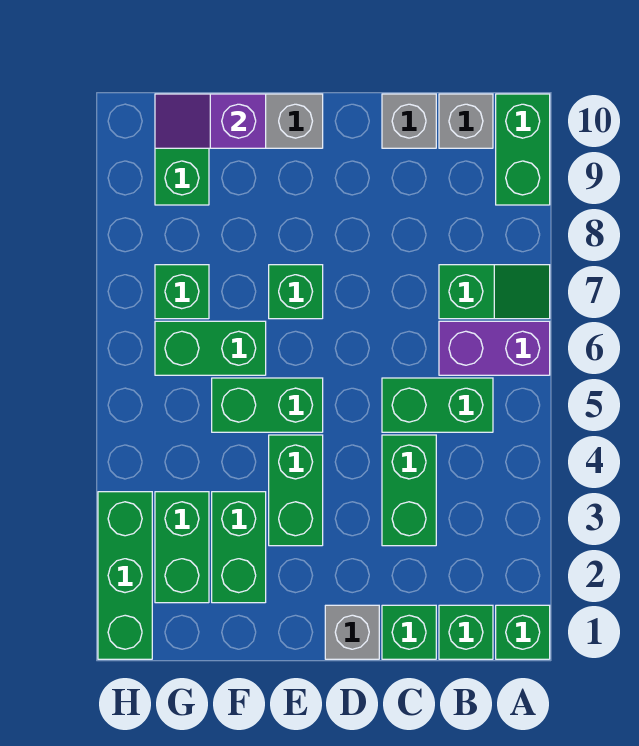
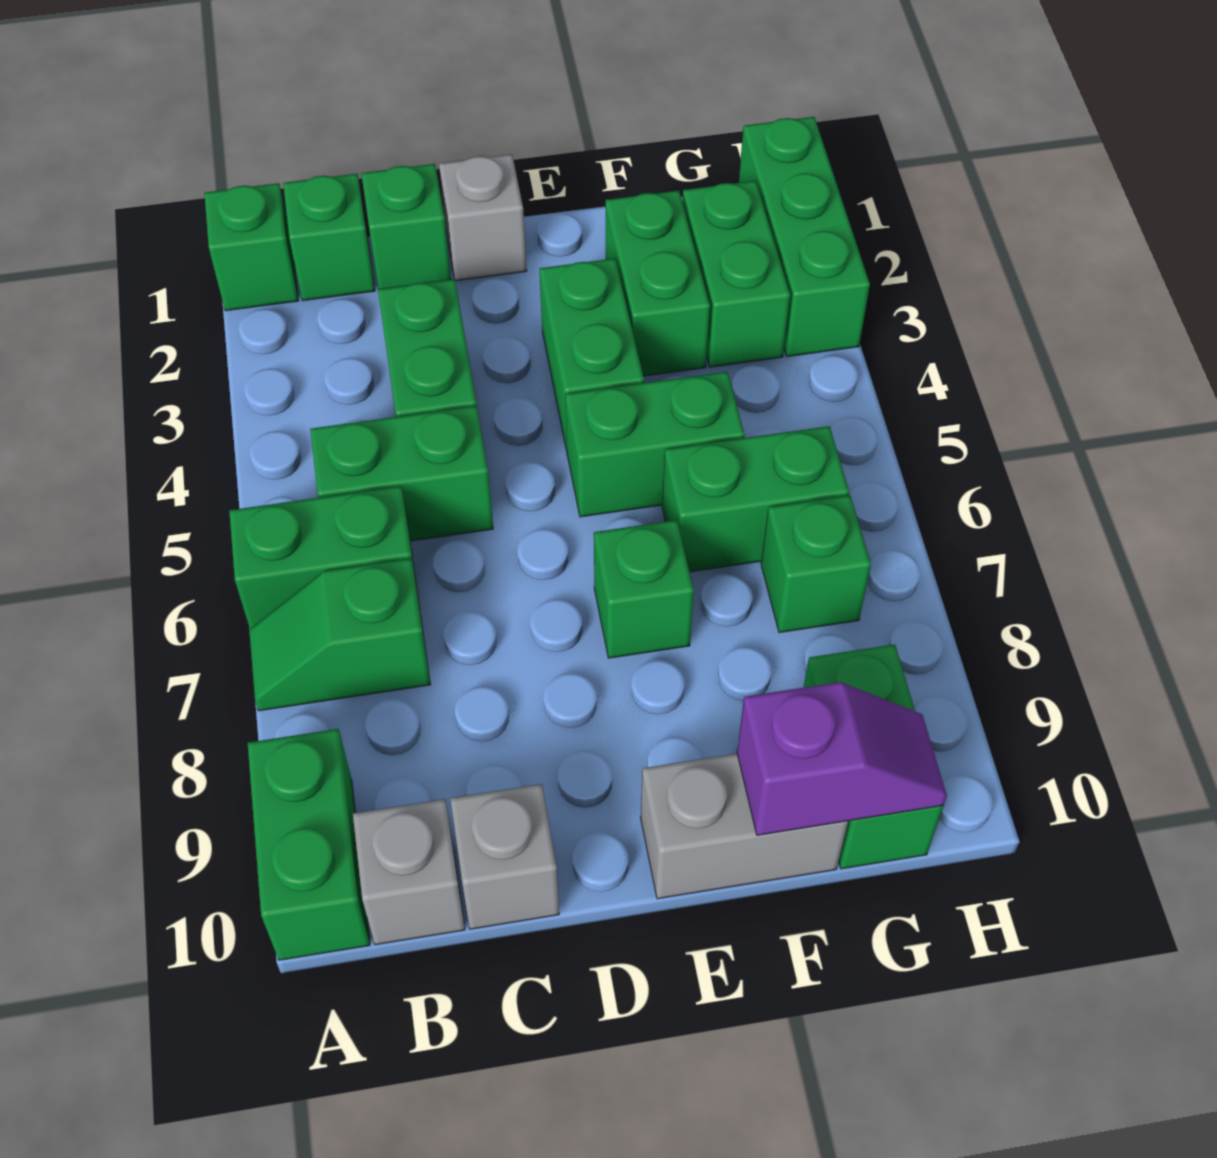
purple 1x2 brick [439,321,550,375] -> green 1x2 brick [229,486,419,629]

